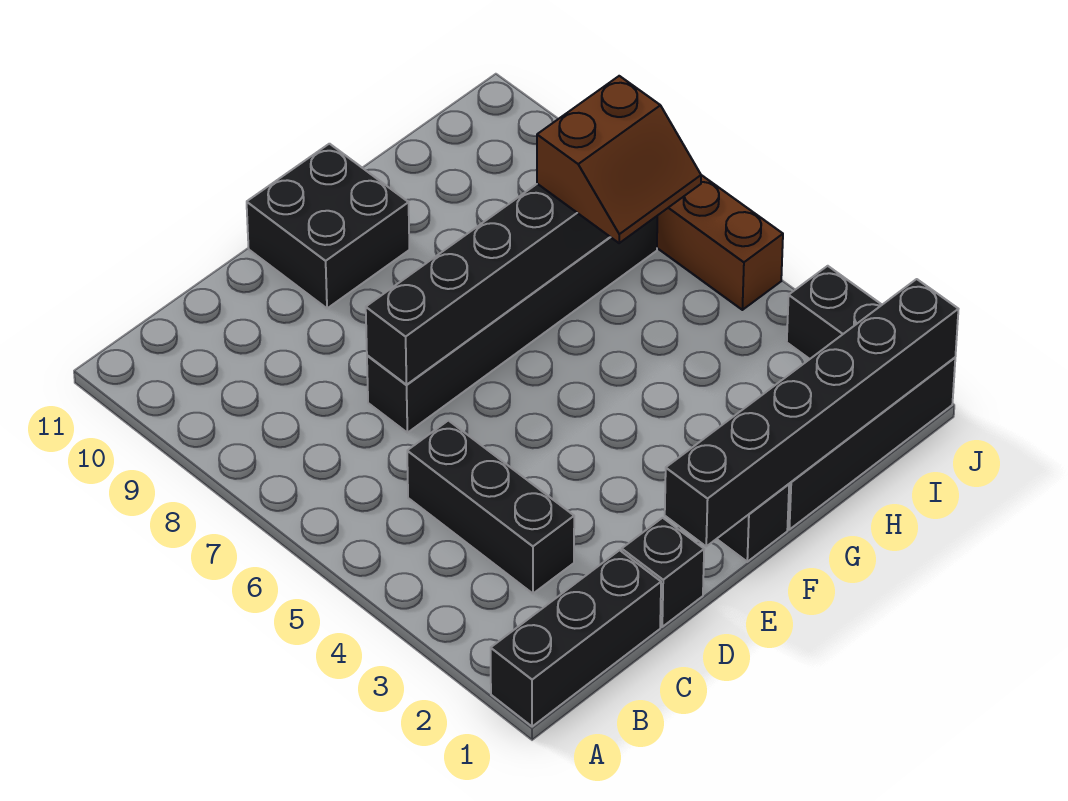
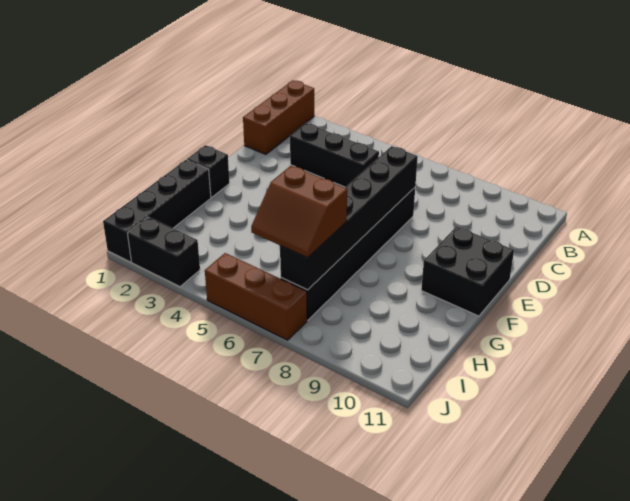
black 1x3 brick [491,550,661,727] -> brown 1x3 brick [243,81,314,154]
black 1x1 brick [622,518,704,627] -> none
black 1x6 brick [665,279,958,546] -> none
brown 2x2 slope [537,76,701,243] -> brown 2x2 slope turned to [251,166,347,258]

